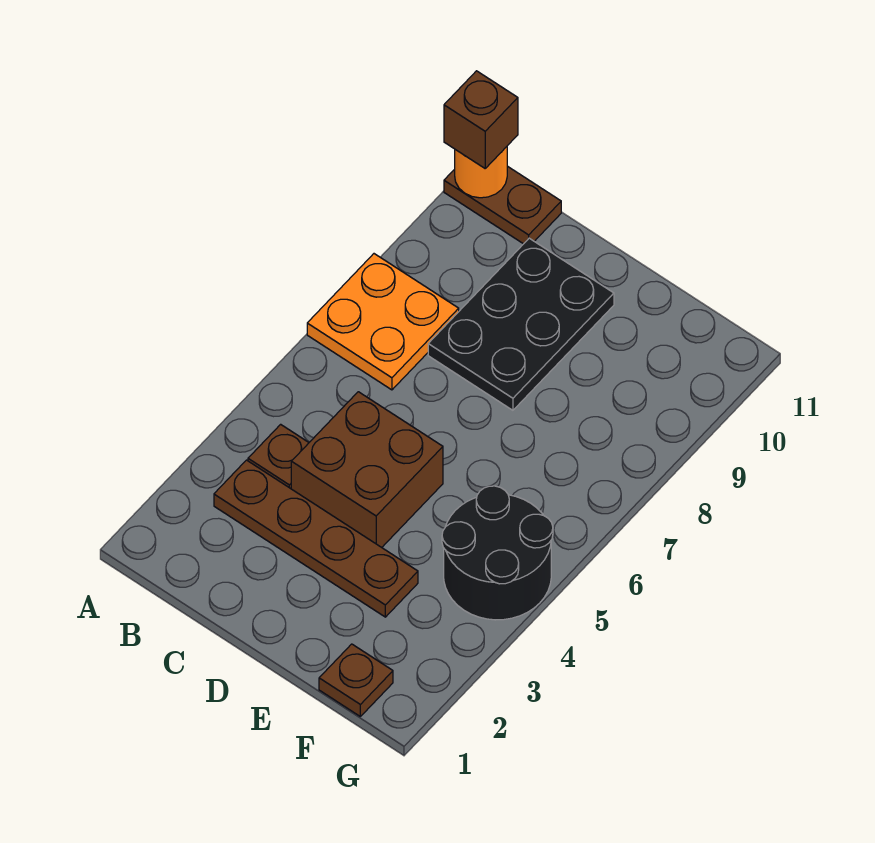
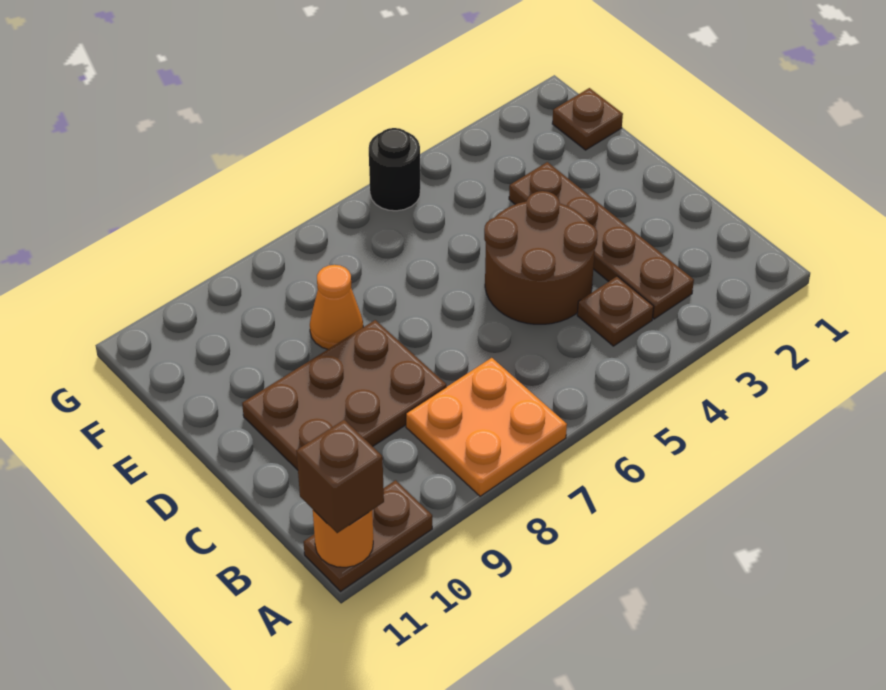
brown 1x2 plate [444,166,561,244] -> brown 1x2 plate turned to [304,480,432,591]
brown 2x2 brick [291,392,443,547] -> brown 2x2 round brick [484,191,598,324]
black 2x3 plate [428,238,614,410] -> brown 2x3 plate [242,320,446,470]
none -> orange 1x1 cone [310,265,363,349]
black 2x2 round brick [442,486,553,620] -> black 1x1 round brick [369,128,420,211]

